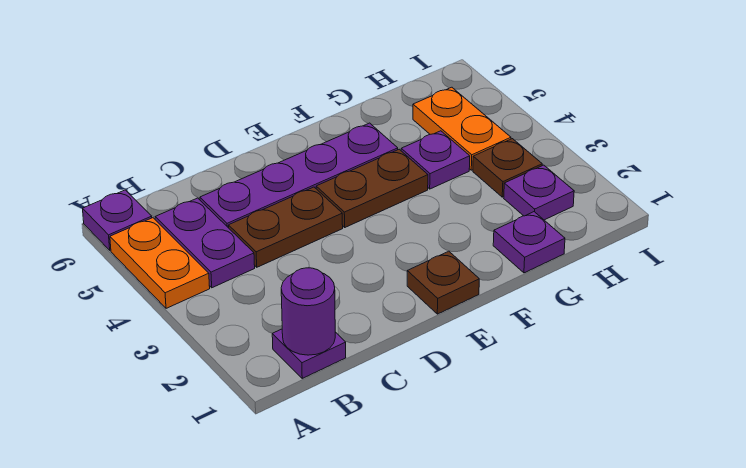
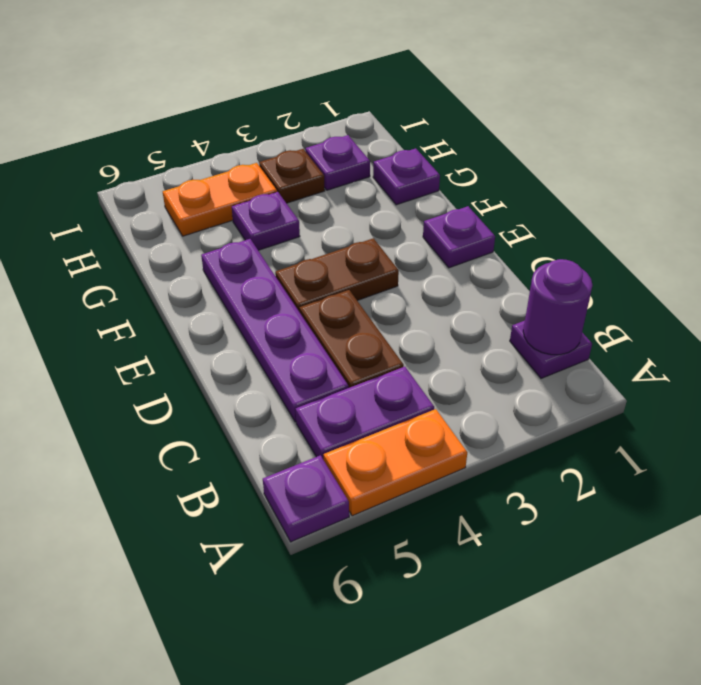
brown 1x1 plate [407,251,479,314] -> purple 1x1 plate [423,206,495,268]
brown 1x2 plate [316,149,428,227] -> brown 1x2 plate turned to [275,238,399,312]

